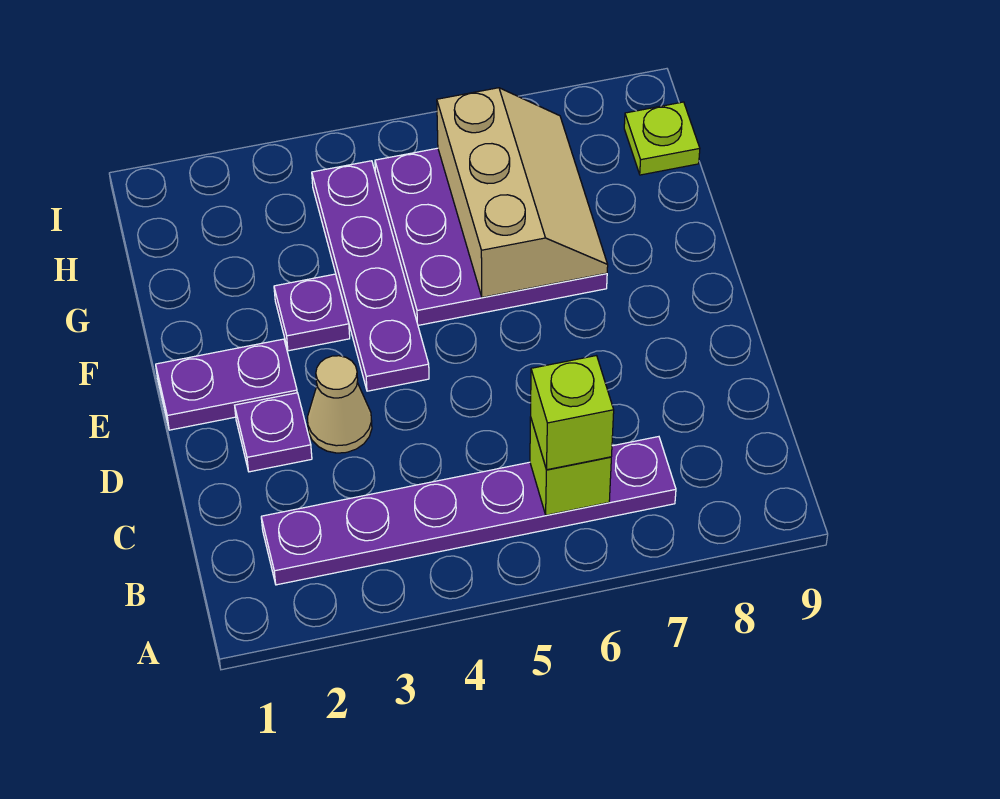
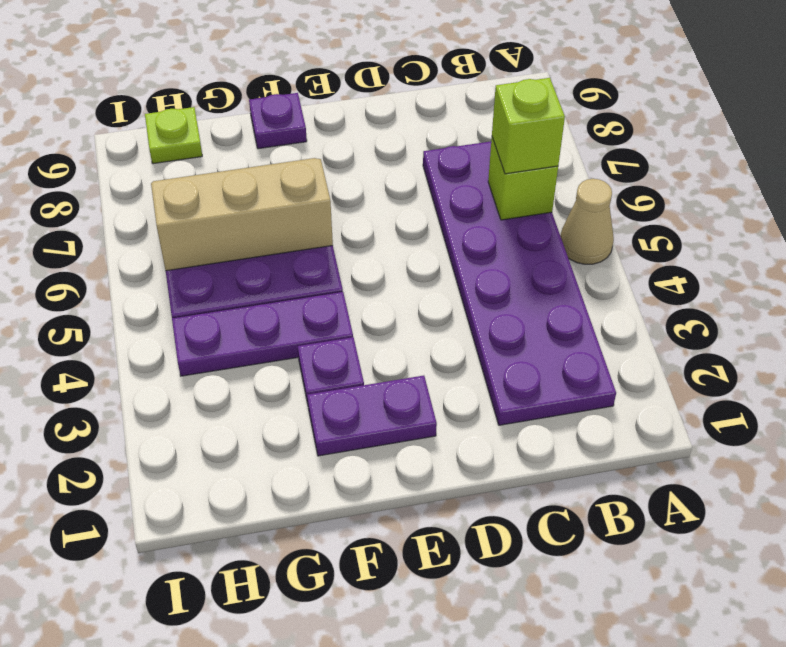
purple 1x6 plate [261,437,676,585] -> purple 2x6 plate [423,142,616,425]
purple 1x1 plate [235,393,312,472] -> purple 1x1 plate moved to [249,93,307,149]
tan 1x1 cone [308,356,372,453] -> tan 1x1 cone moved to [560,179,614,264]
purple 1x2 plate [156,339,297,430] -> purple 1x2 plate turned to [307,376,437,456]
purple 1x4 plate [312,161,429,391] -> purple 1x3 plate [172,292,353,376]

